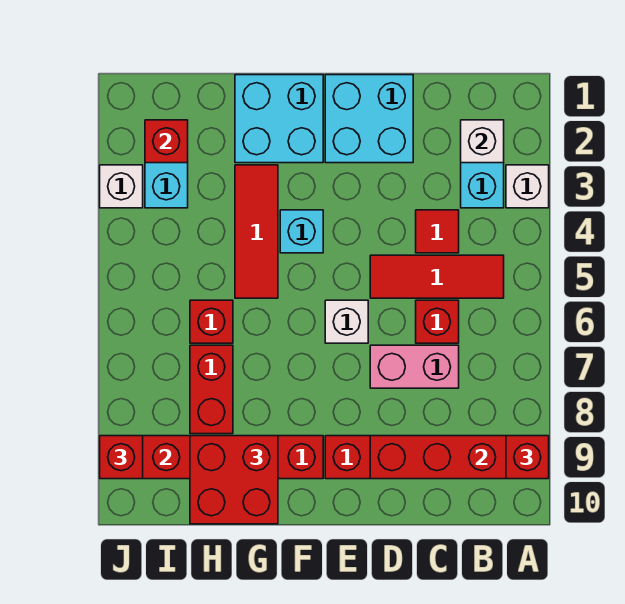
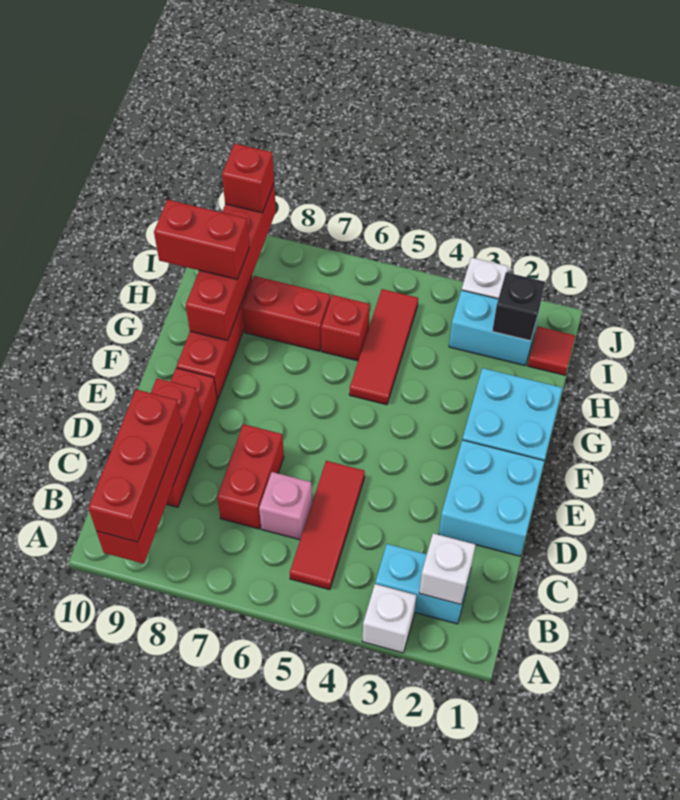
red 1x1 brick [506,436,549,479] -> red 1x3 brick [88,389,182,542]
red 1x1 tile [416,210,459,253] -> red 1x1 tile moved to [528,327,575,375]
red 1x1 brick [416,300,459,343] -> pink 1x1 brick [259,472,312,540]
pink 1x2 brick [370,345,459,388] -> red 1x2 brick [217,424,284,529]
white 1x1 brick [325,300,368,343] -> none
cyan 1x1 brick [280,210,323,253] -> none
red 1x3 tile [235,165,278,298] -> red 1x3 tile turned to [349,289,418,405]
red 2x2 brick [190,436,278,524] -> red 1x2 brick [154,200,249,279]
red 1x1 brick [145,120,188,163] -> black 1x1 brick [492,272,545,341]

